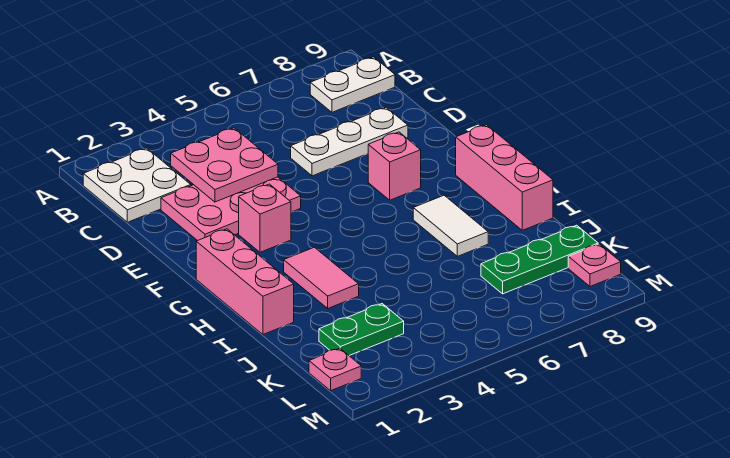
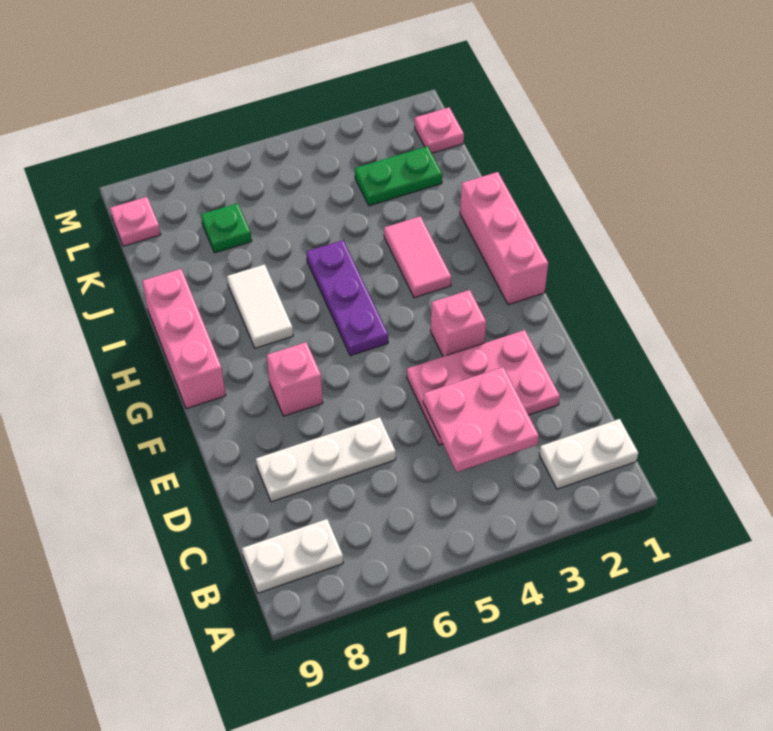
white 2x2 plate [83,148,191,222] -> white 1x2 plate [539,419,638,489]
none -> purple 1x3 plate [306,240,388,356]
green 1x3 plate [481,225,598,294] -> green 1x1 plate [201,203,252,253]

